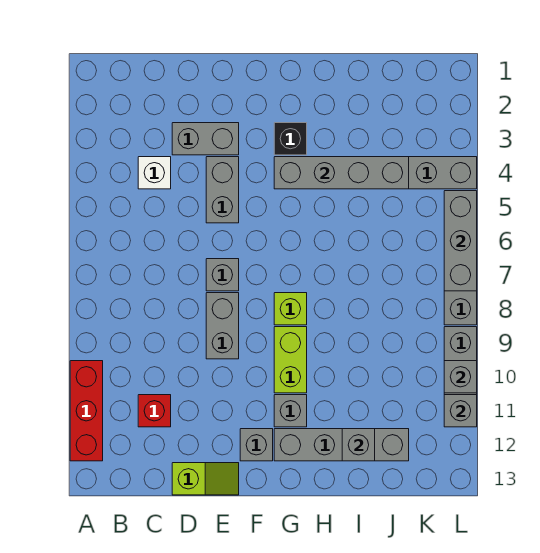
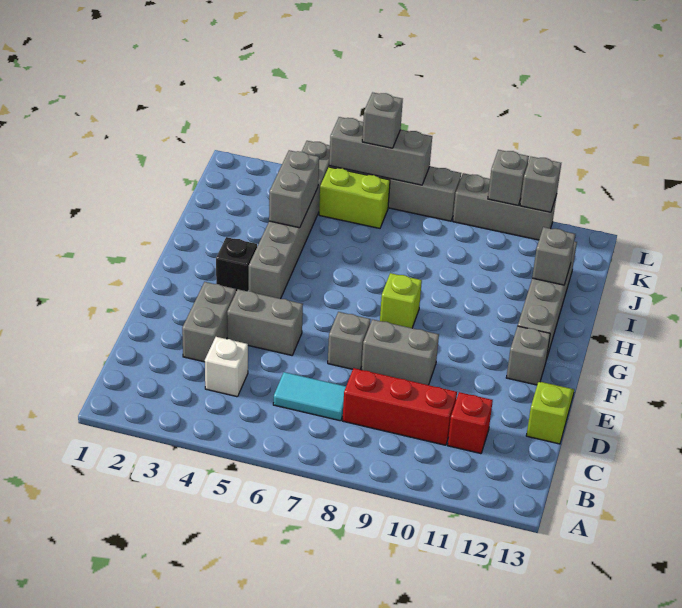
red 1x3 brick [70,361,103,461] -> red 1x3 brick moved to [343,368,457,445]
none -> cyan 1x2 tile [273,372,346,421]
grey 1x4 brick [274,157,409,189] -> grey 1x2 brick [269,150,319,228]
lime 1x2 brick [274,327,307,393] -> lime 1x2 brick moved to [319,167,390,228]
grey 1x1 brick [274,395,307,427] -> grey 1x1 brick moved to [362,92,403,148]

